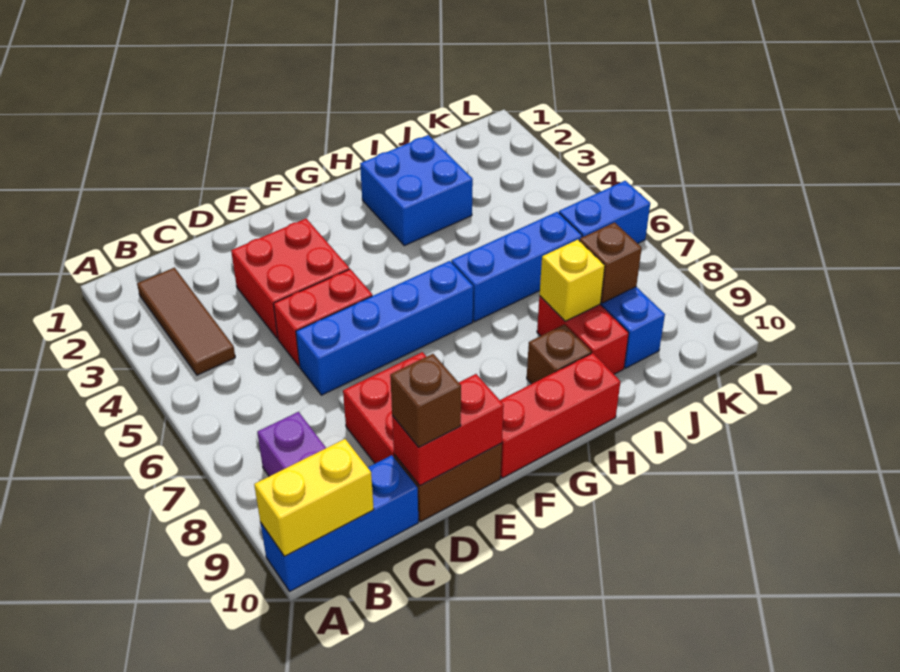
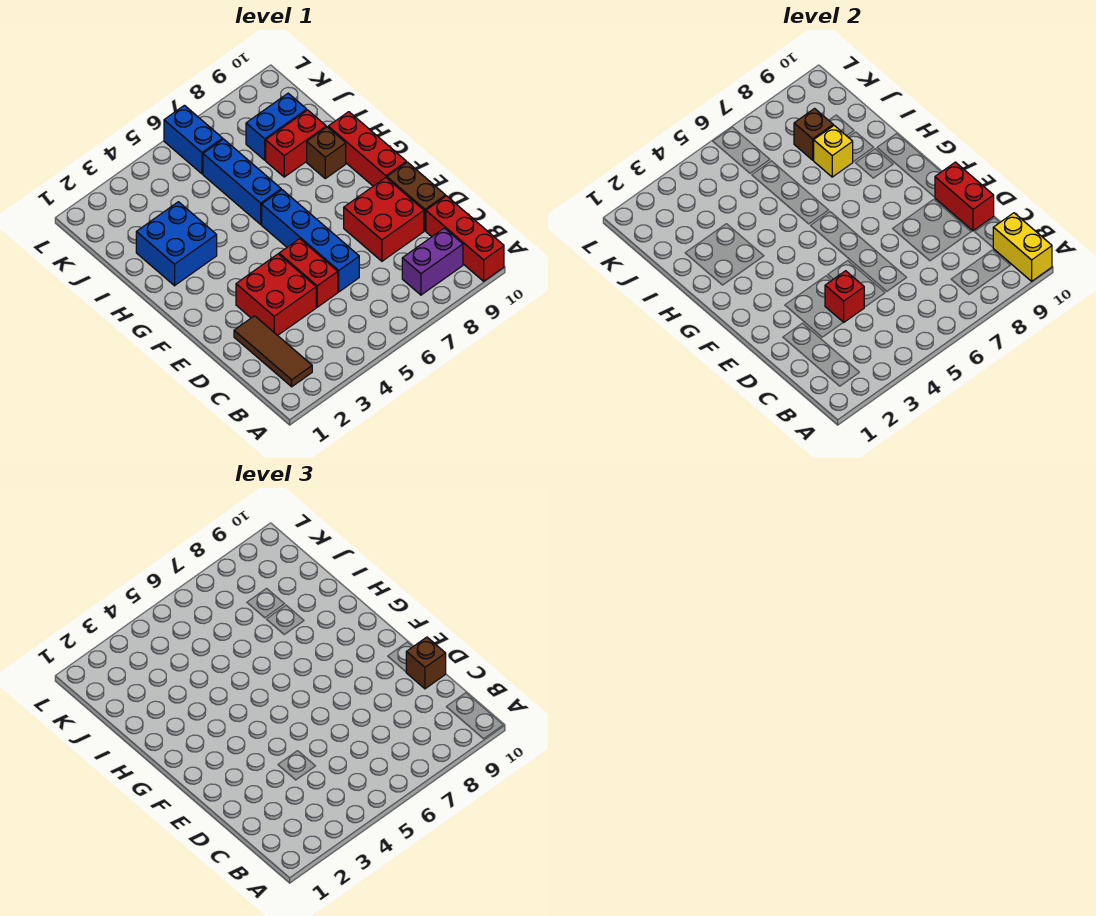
blue 1x3 brick [261,455,418,591] -> red 1x3 brick [426,196,504,281]
brown 1x3 tile [137,268,235,375] -> brown 1x3 tile turned to [234,316,312,387]
none -> red 1x1 brick [825,271,864,322]

